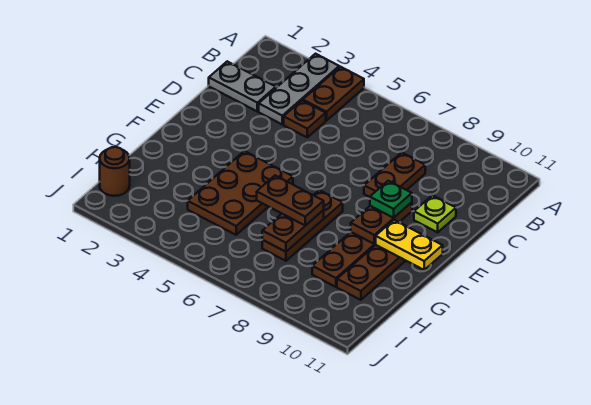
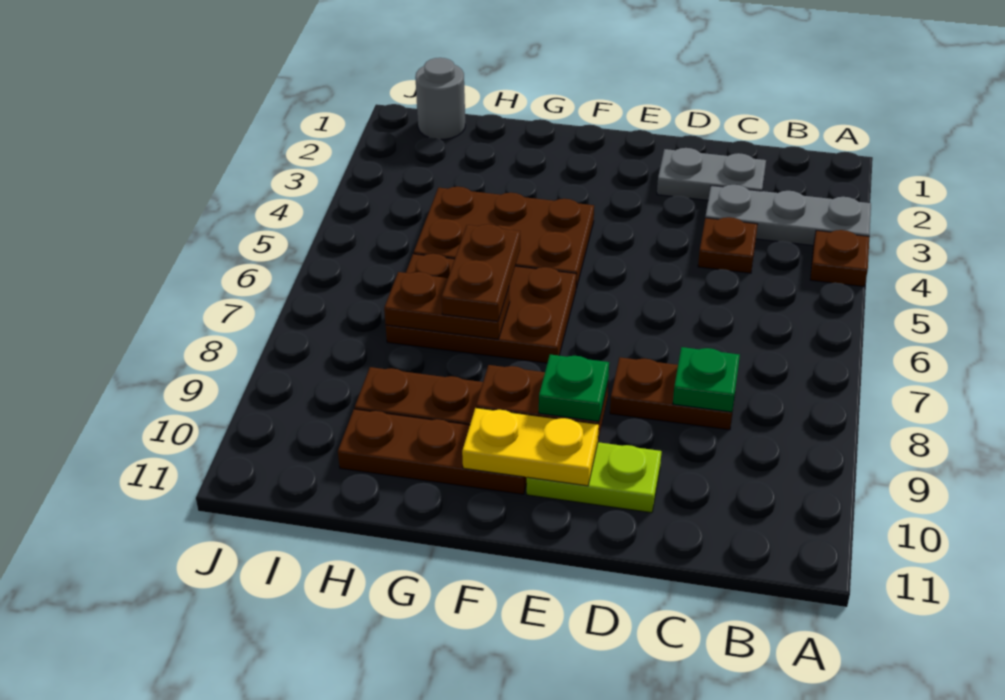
brown 1x2 plate [303,67,364,121] -> brown 1x1 plate [810,230,869,287]
grey 1x2 plate [209,61,276,111] -> grey 1x2 plate turned to [657,148,766,200]
none -> green 1x1 plate [673,347,740,412]
lime 1x1 plate [414,195,456,232] -> lime 1x2 plate [527,442,661,513]
brown 1x3 plate [262,190,343,261] -> brown 2x3 plate [386,254,576,363]
yellow 1x2 plate [376,220,443,270] -> yellow 1x2 plate turned to [462,408,599,486]
brown 1x1 round brick [100,147,130,196] -> grey 1x1 round brick [415,58,465,139]

